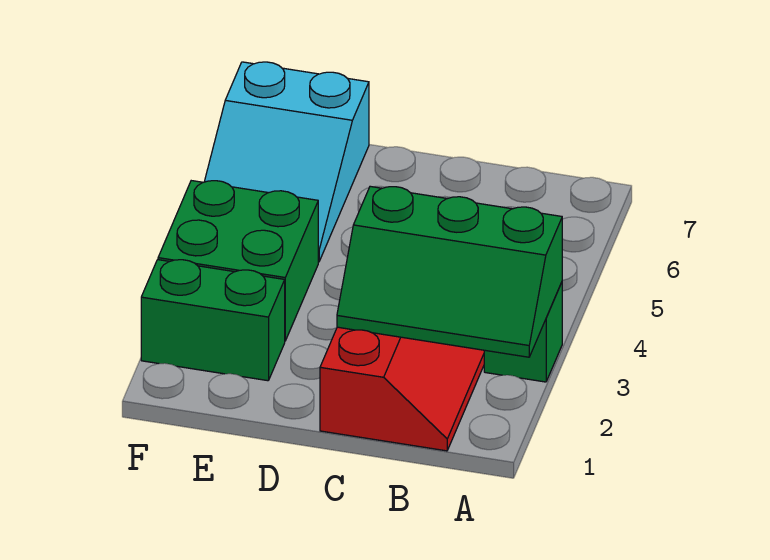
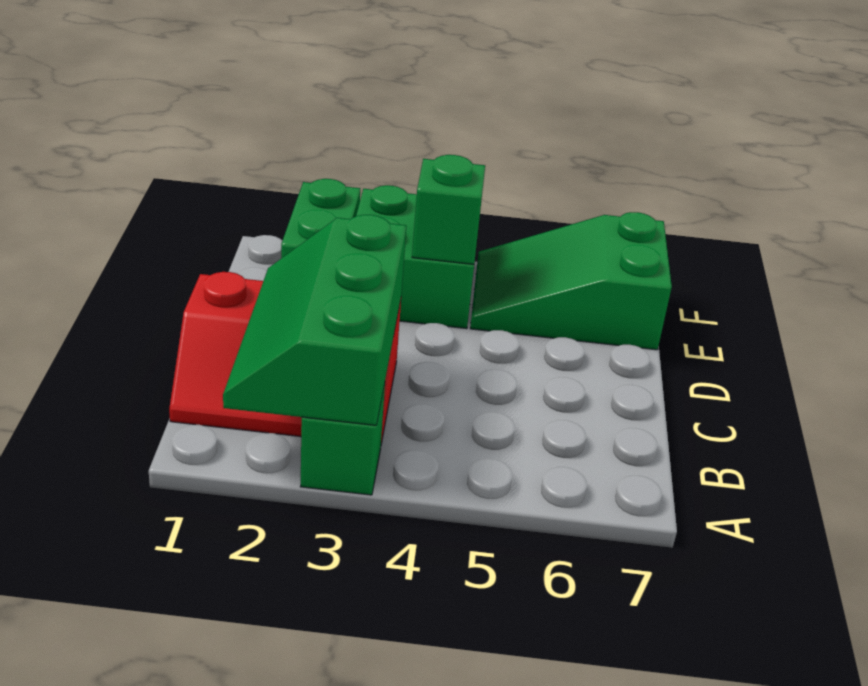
none -> green 1x1 brick [412,155,485,264]
cyan 2x3 slope [204,62,369,262] -> green 2x3 slope [470,212,672,350]

